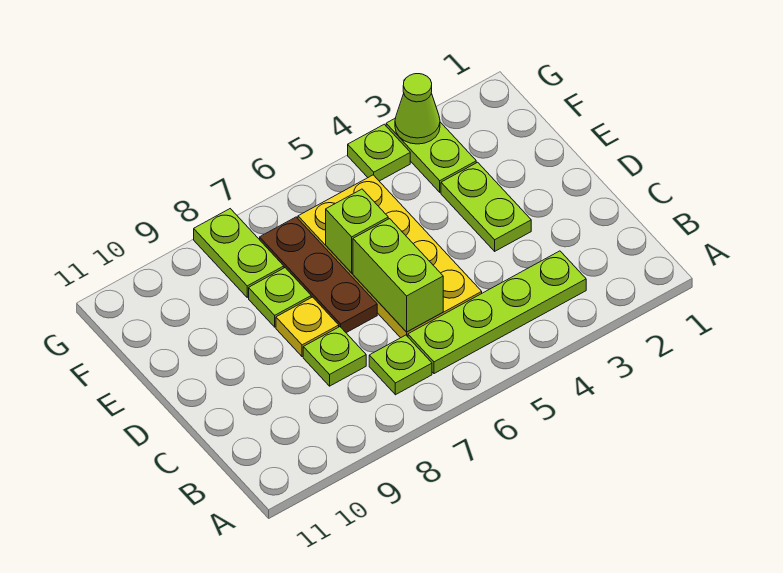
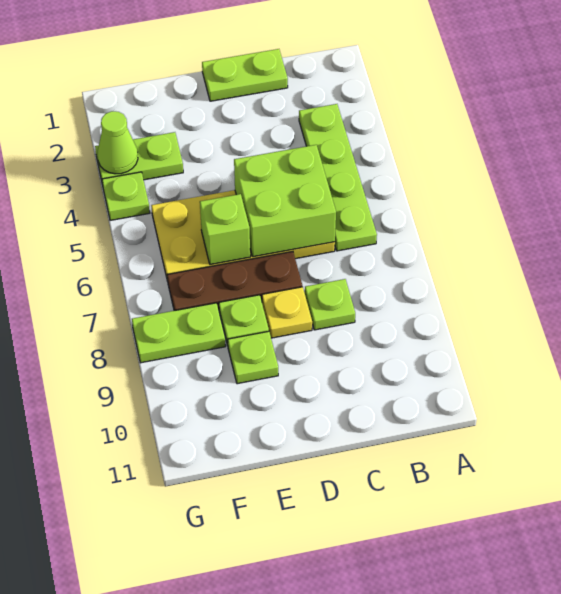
lime 1x1 plate [369,335,432,395] -> lime 1x1 plate moved to [228,331,278,384]
lime 1x2 brick [353,219,443,332] -> lime 2x2 brick [234,145,336,257]
lime 1x2 plate [441,162,531,251] -> lime 1x2 plate moved to [202,49,288,101]

